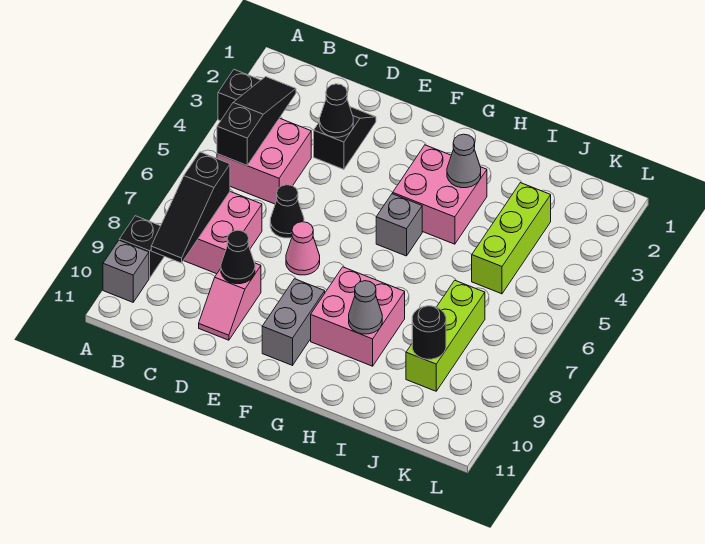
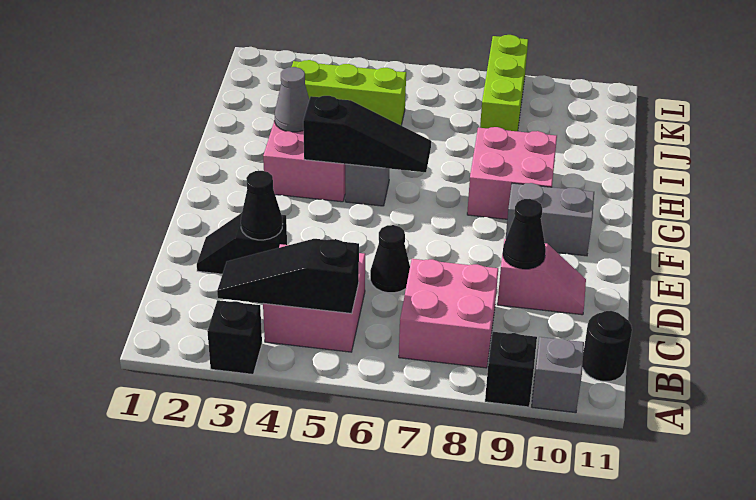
black 1x3 slope [151,152,230,263] -> black 1x3 slope moved to [303,96,431,172]
pink 1x1 cone [286,222,320,275] -> none
grey 1x1 cone [349,281,382,334] -> none
lime 1x3 brick [406,280,485,391] -> lime 1x3 brick turned to [480,35,528,131]
black 1x1 round brick [412,306,446,359] -> black 1x1 round brick moved to [582,311,632,381]

